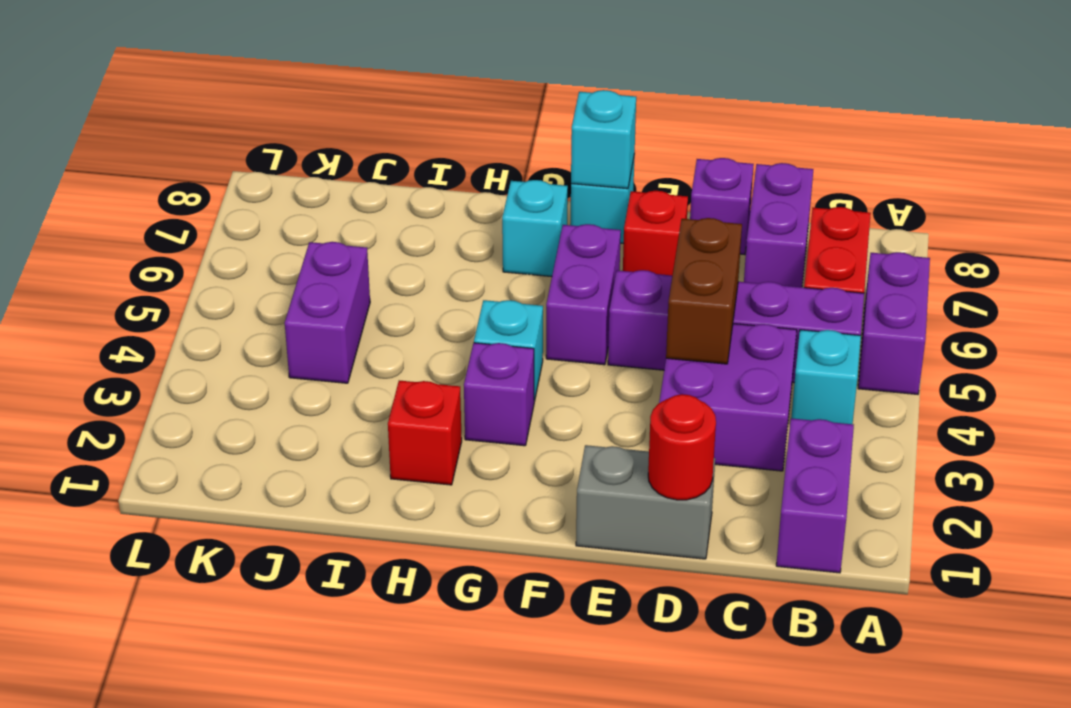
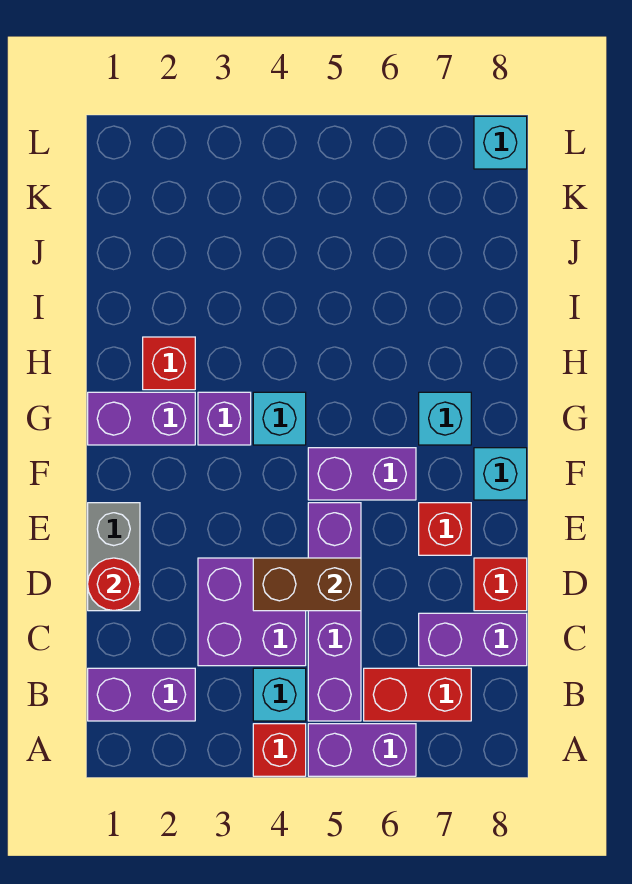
none -> red 1x1 brick [253,724,306,776]
purple 1x1 brick [690,158,754,255] -> red 1x1 brick [474,558,527,611]
cyan 1x1 brick [571,90,636,189] -> cyan 1x1 brick moved to [474,116,527,169]
purple 1x2 brick [285,242,370,383] -> purple 1x2 brick moved to [88,392,195,445]

